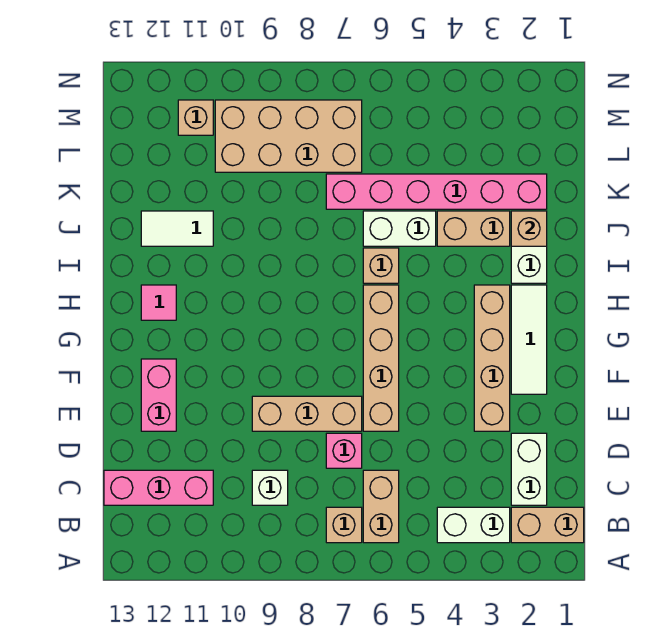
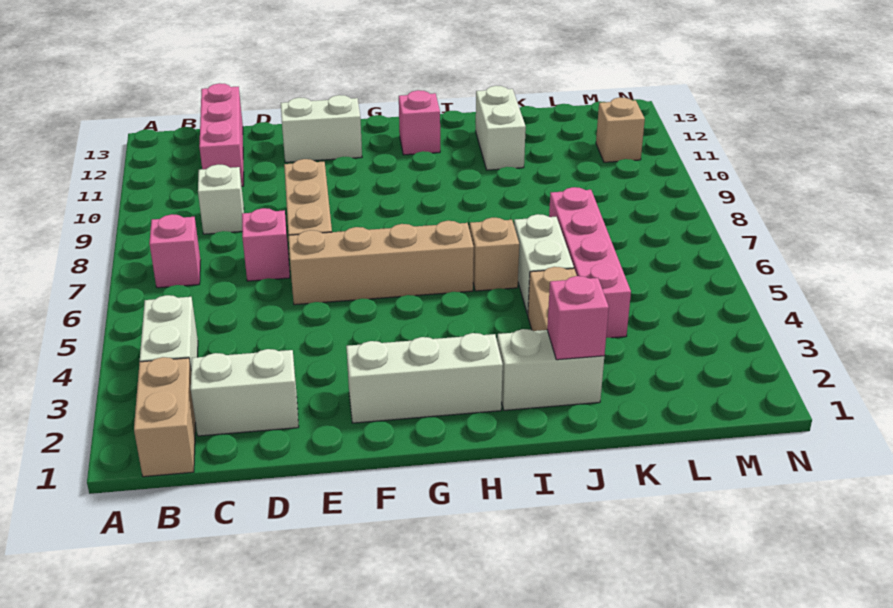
tan 1x2 brick [363,470,399,543] -> none
tan 1x1 brick [326,507,362,543] -> pink 1x1 brick [149,214,200,288]
tan 1x4 brick [474,285,510,431] -> none
pink 1x2 brick [141,359,176,431] -> white 1x2 brick [281,95,362,162]
white 1x3 tile [511,285,547,394] -> white 1x3 brick [346,333,503,423]
pink 1x1 tile [141,285,176,320] -> pink 1x1 brick [399,90,440,155]
tan 1x1 brick [511,211,547,246] -> pink 1x1 brick [547,276,609,360]
white 1x2 tile [141,211,213,246] -> white 1x2 brick [476,86,526,170]
pink 1x6 brick [326,174,547,209] -> pink 1x4 brick [549,187,631,338]
tan 2x4 brick [215,100,362,172] -> none

